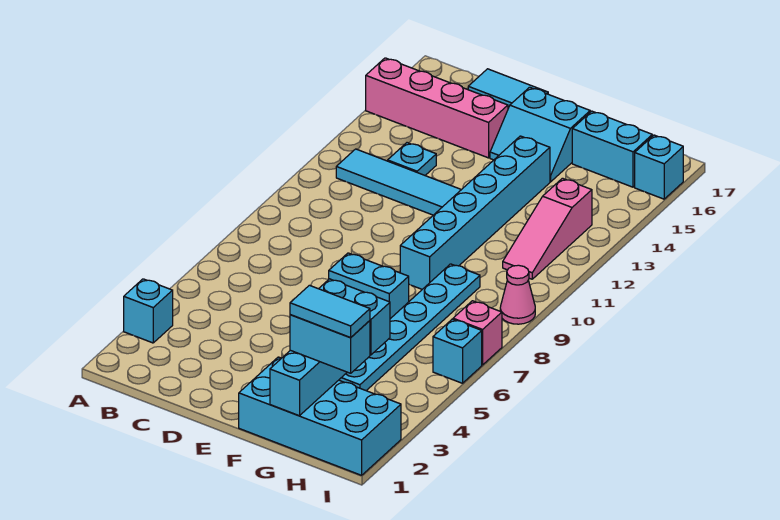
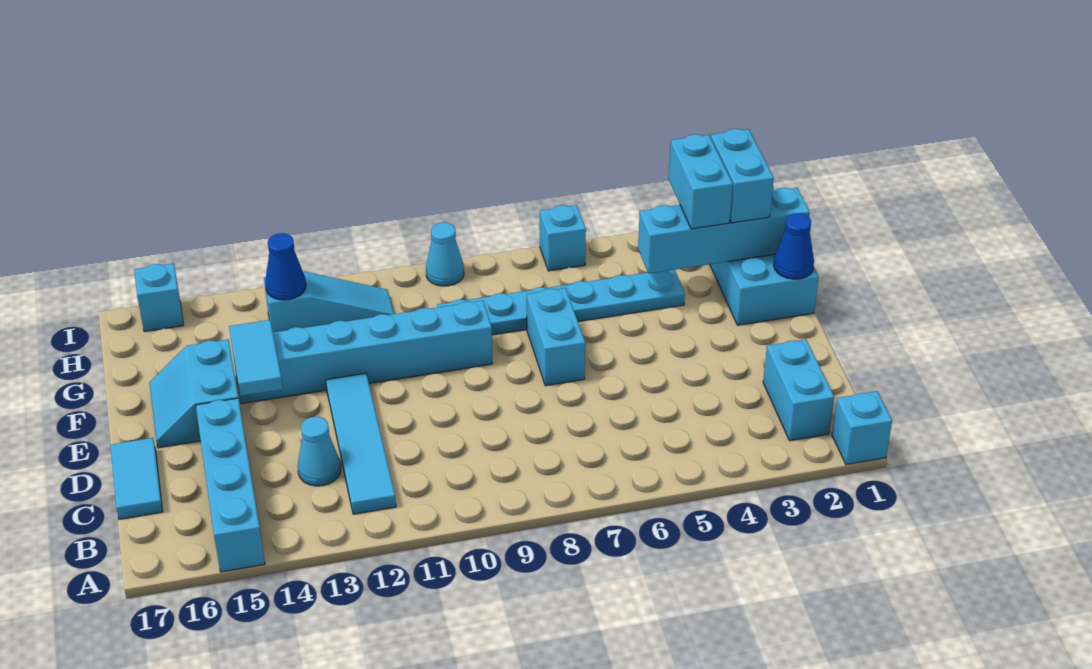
cyan 1x1 brick [124,279,173,343] -> cyan 1x1 brick moved to [832,391,892,465]
pink 1x4 brick [366,58,508,158] -> cyan 1x4 brick [196,398,265,572]
cyan 1x1 plate [388,143,436,175] -> cyan 1x1 cone [298,417,341,486]
cyan 2x2 slope [490,87,590,182] -> cyan 2x2 slope turned to [149,339,238,448]
none -> blue 1x1 cone [774,213,814,279]
cyan 1x2 tile [290,285,370,338] -> cyan 1x2 tile moved to [229,320,283,396]
cyan 1x2 brick [572,111,652,187] -> cyan 1x2 brick moved to [763,339,834,441]
pink 1x3 slope [503,178,592,279] -> cyan 1x3 slope [264,271,394,332]
none -> blue 1x1 cone [265,233,306,300]
pink 1x1 brick [453,301,502,365] -> none
pink 1x1 cone [500,265,535,324] -> cyan 1x1 cone [426,222,464,286]

